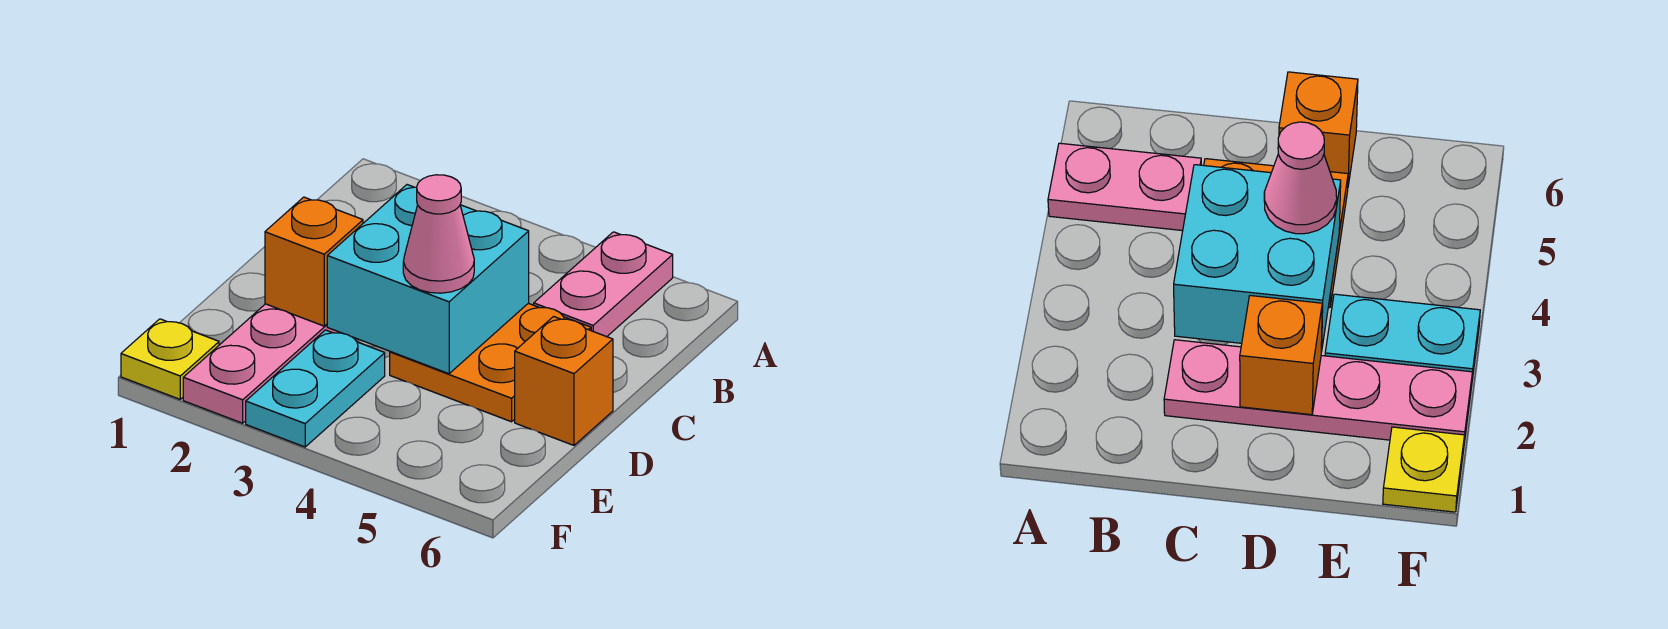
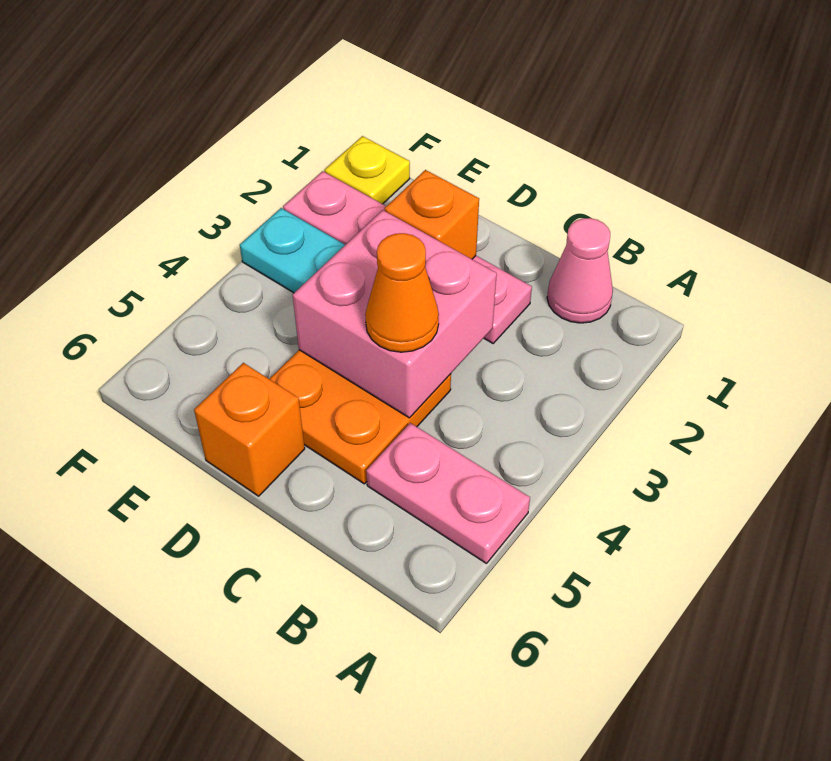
cyan 2x2 brick [327,185,529,374] -> pink 2x2 brick [293,210,497,418]
none -> orange 1x1 cone [365,233,439,352]
pink 1x1 cone [403,175,474,293] -> pink 1x1 cone moved to [547,218,613,323]

